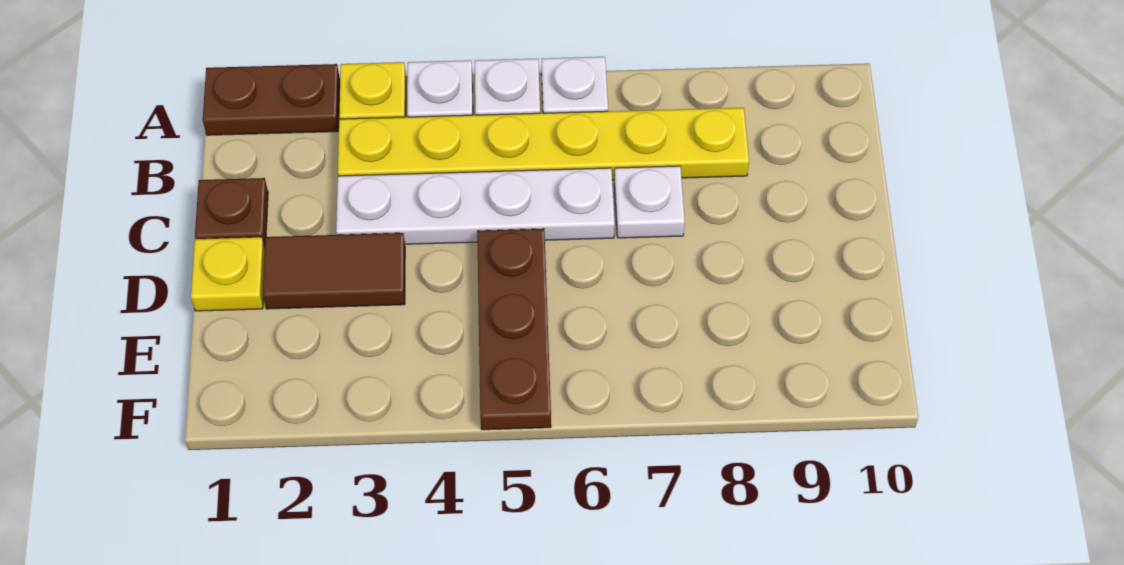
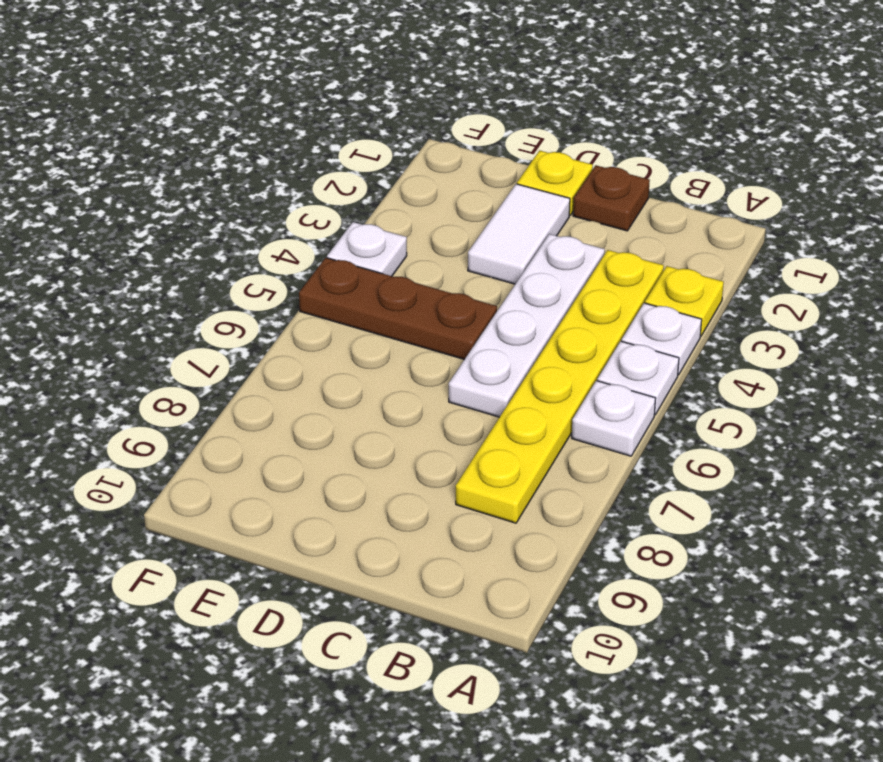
brown 1x2 plate [203,64,340,135] -> none
white 1x1 plate [614,166,685,238] -> white 1x1 plate moved to [327,222,407,276]
brown 1x2 tile [263,233,405,309] -> white 1x2 tile [468,184,570,284]

